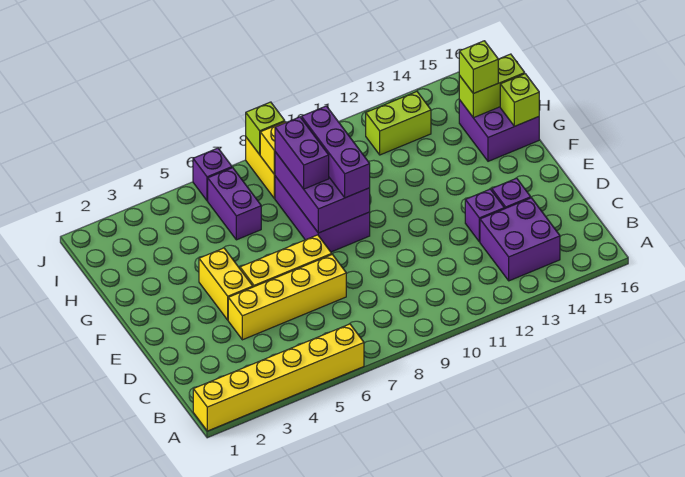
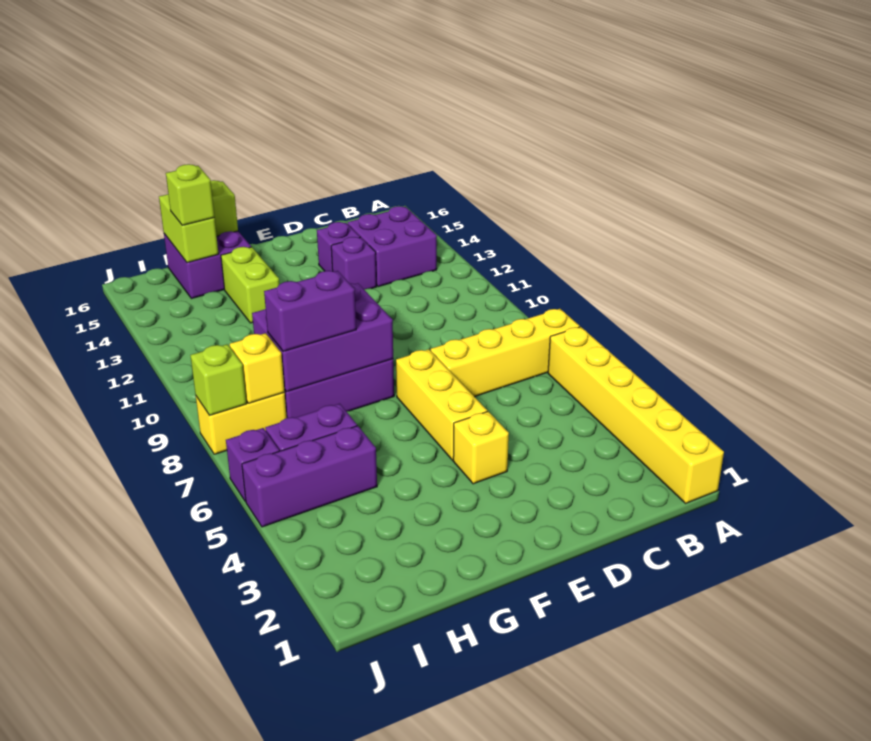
yellow 1x4 brick [228,254,346,340] -> yellow 1x4 brick turned to [431,309,580,397]
yellow 1x2 brick [199,248,253,320] -> yellow 1x1 brick [453,411,509,484]
purple 1x3 brick [301,106,370,198] -> purple 1x3 brick moved to [242,426,377,527]
lime 1x2 brick [366,91,431,155] -> lime 1x2 brick moved to [221,247,279,323]

